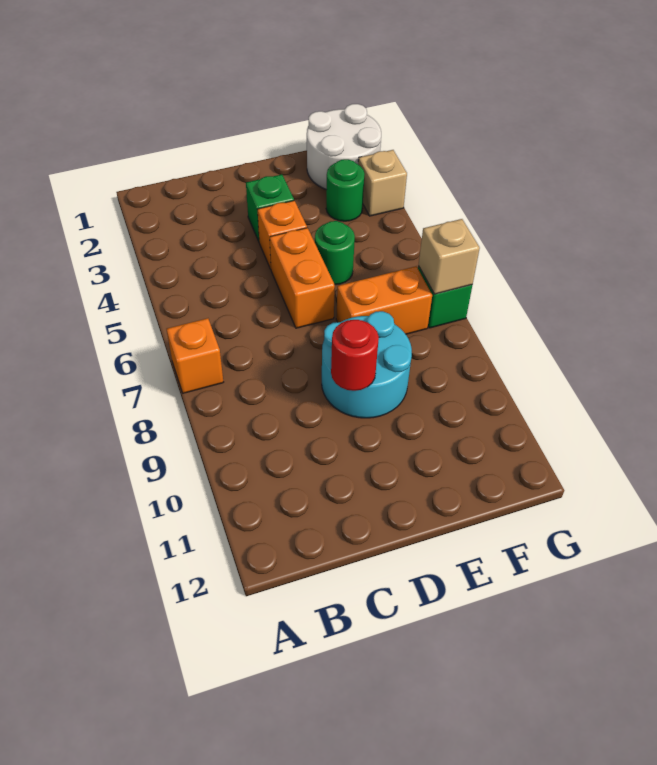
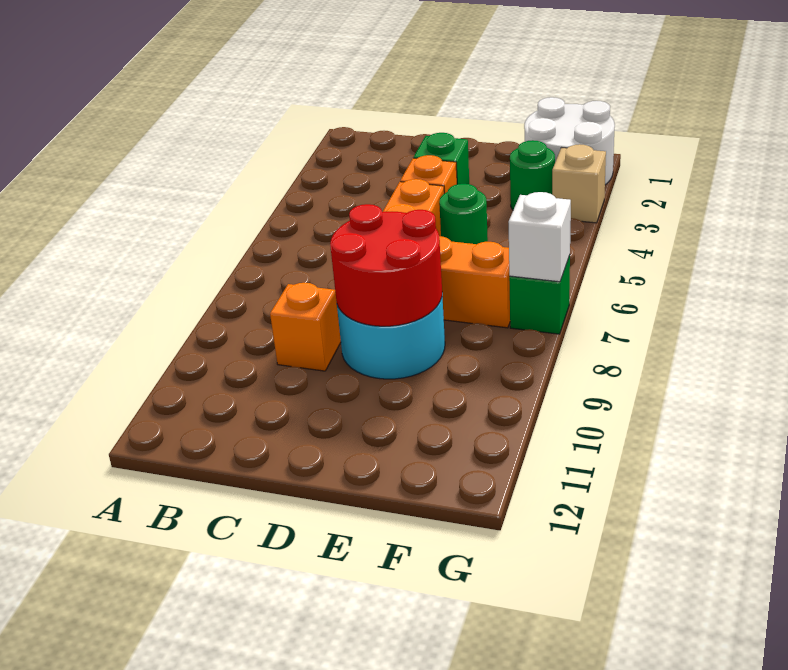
orange 1x1 brick [167,318,223,393] -> orange 1x1 brick moved to [270,283,341,371]
red 1x1 round brick [331,320,379,391] -> red 2x2 round brick [330,204,442,326]
tan 1x1 brick [419,219,480,294] -> white 1x1 brick [508,192,571,282]

